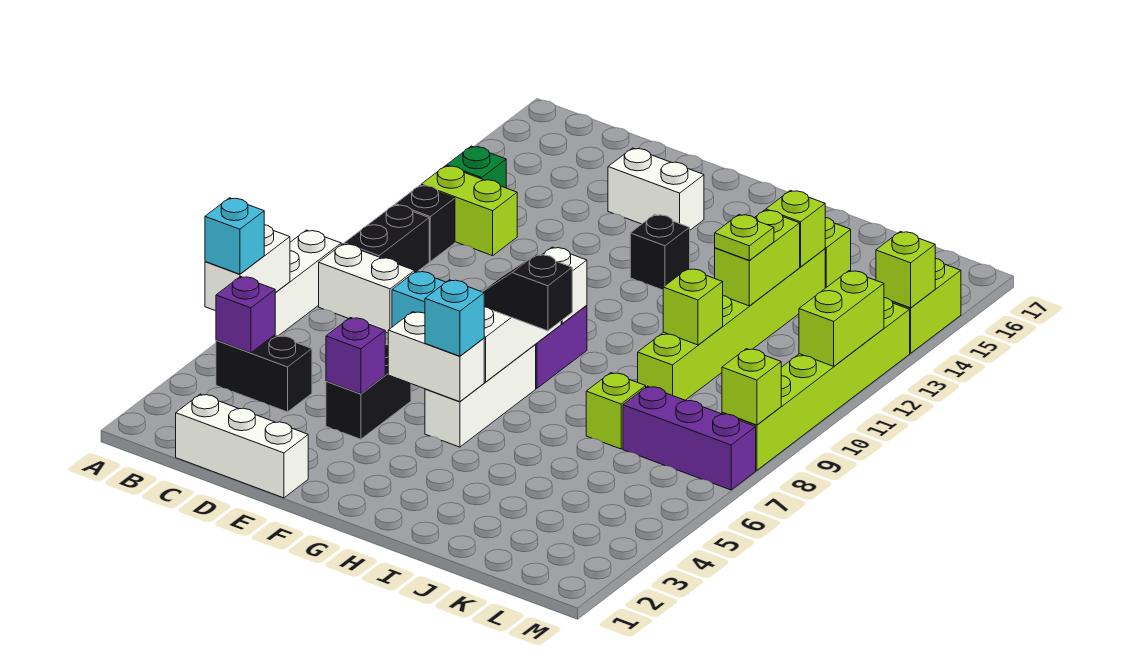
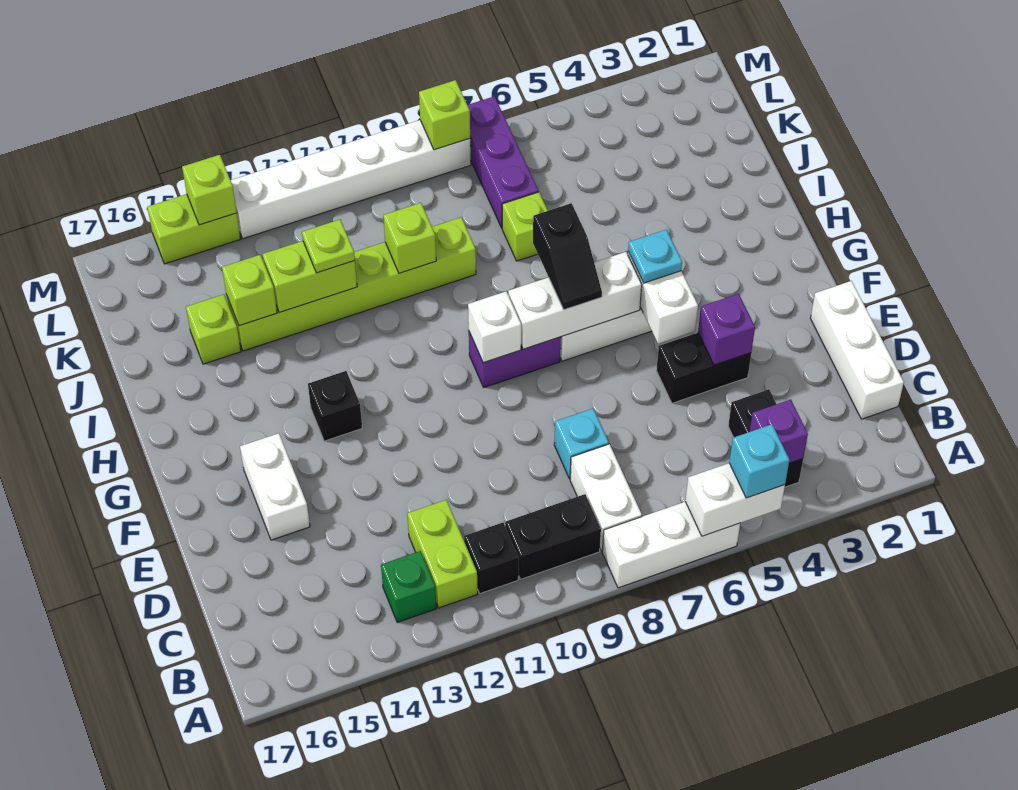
cyan 1x1 brick [425,280,484,356] -> cyan 1x1 plate [628,230,682,283]
lime 1x6 brick [722,298,910,470] -> white 1x6 brick [231,120,471,239]
lime 1x2 brick [799,271,884,366] -> none

